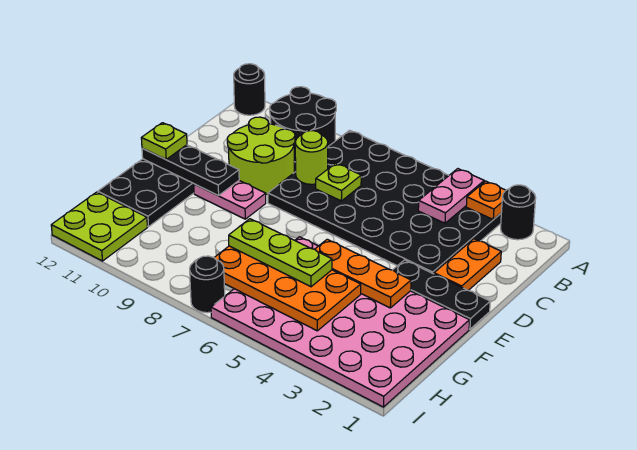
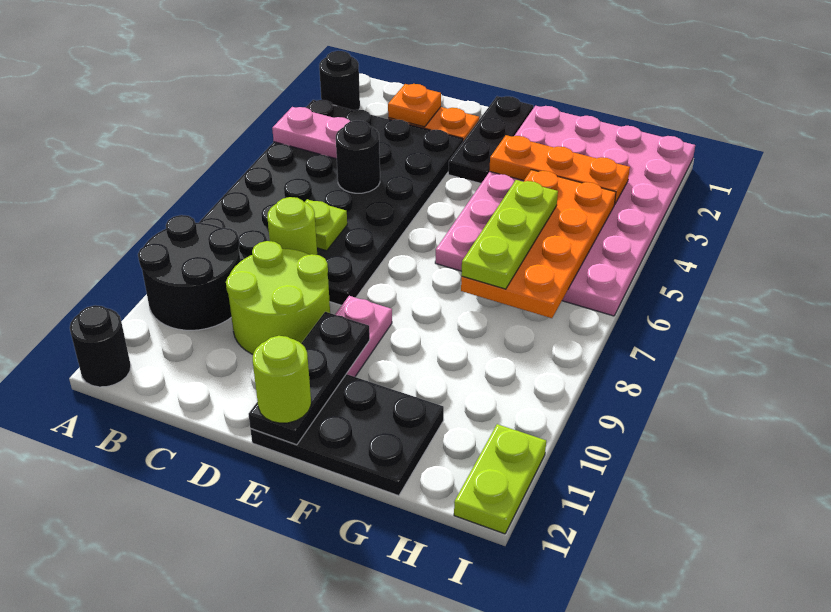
orange 1x1 plate [466,181,506,220] -> orange 1x1 plate moved to [388,84,441,127]
lime 1x1 plate [141,123,187,159] -> lime 1x1 round brick [253,336,311,423]
orange 1x3 plate [315,239,411,308] -> orange 1x3 plate turned to [489,135,630,205]
lime 2x2 plate [51,192,147,261] -> lime 1x2 plate [454,424,546,534]
black 1x1 round brick [190,256,225,313] -> black 1x1 round brick moved to [336,121,380,193]

